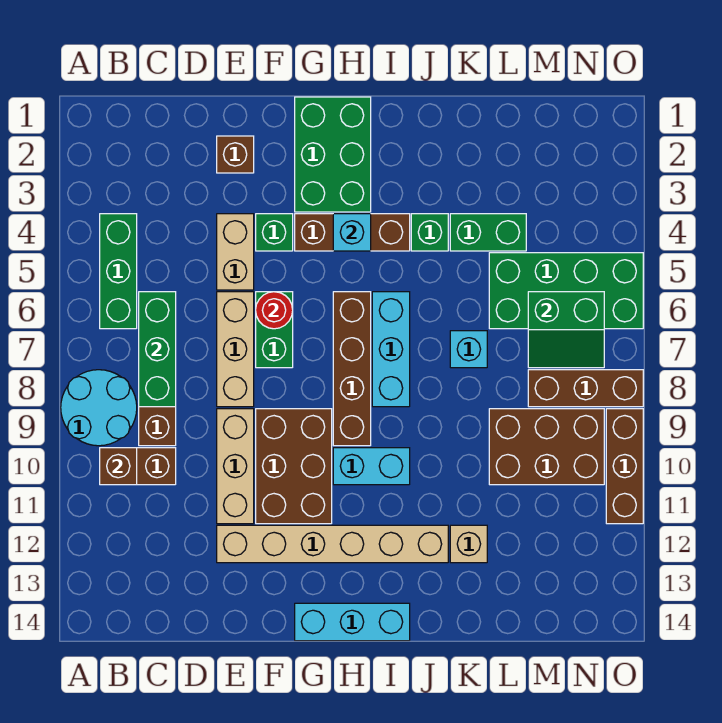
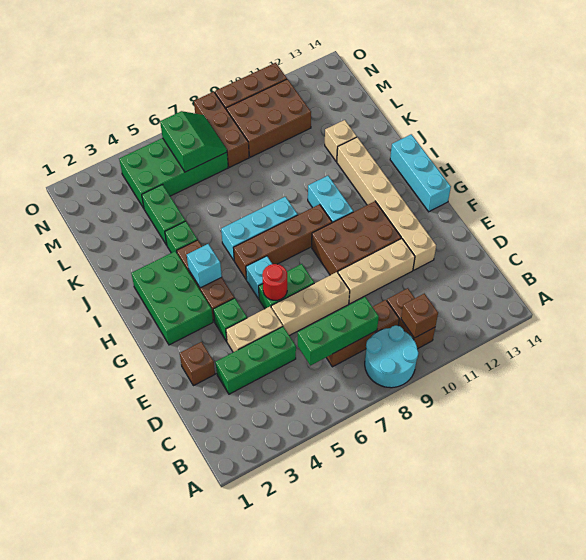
green 1x3 brick [100,214,137,329] -> green 1x3 brick moved to [216,327,296,394]
green 2x3 brick [295,97,371,212] -> green 2x3 brick turned to [131,251,213,345]
cyan 1x1 brick [450,331,487,368] -> cyan 1x1 brick moved to [246,256,272,299]
green 2x4 brick [489,253,643,329] -> green 2x4 brick turned to [119,138,228,208]
brown 2x3 brick [489,409,604,485] -> brown 2x3 brick turned to [226,79,311,157]

